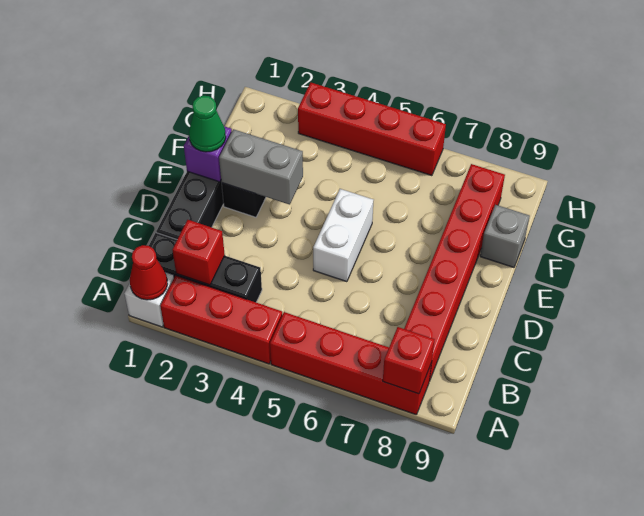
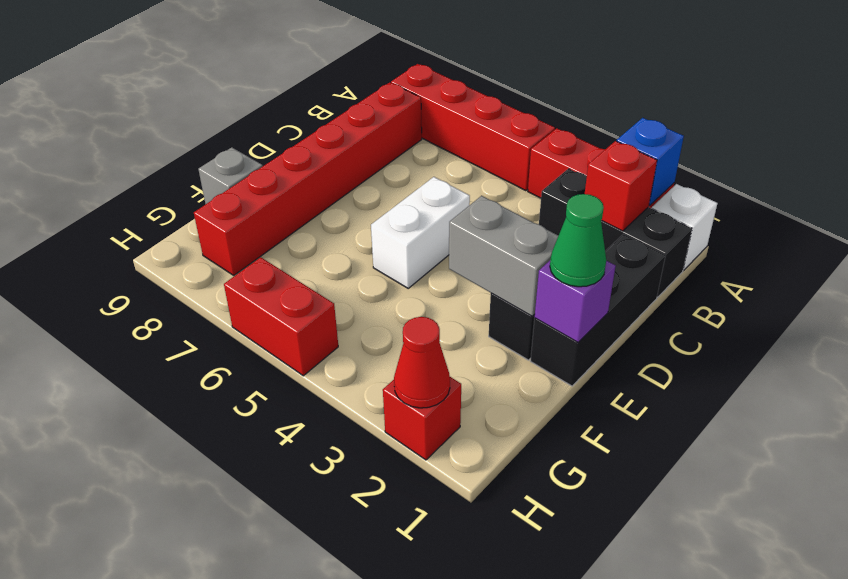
red 1x1 cone [130,245,168,300] -> red 1x1 cone moved to [394,317,450,408]
none -> blue 1x1 brick [617,118,684,205]
red 1x1 brick [383,327,435,394] -> red 1x1 brick moved to [383,377,461,460]
red 1x4 brick [298,83,446,176] -> red 1x2 brick [224,257,338,376]

